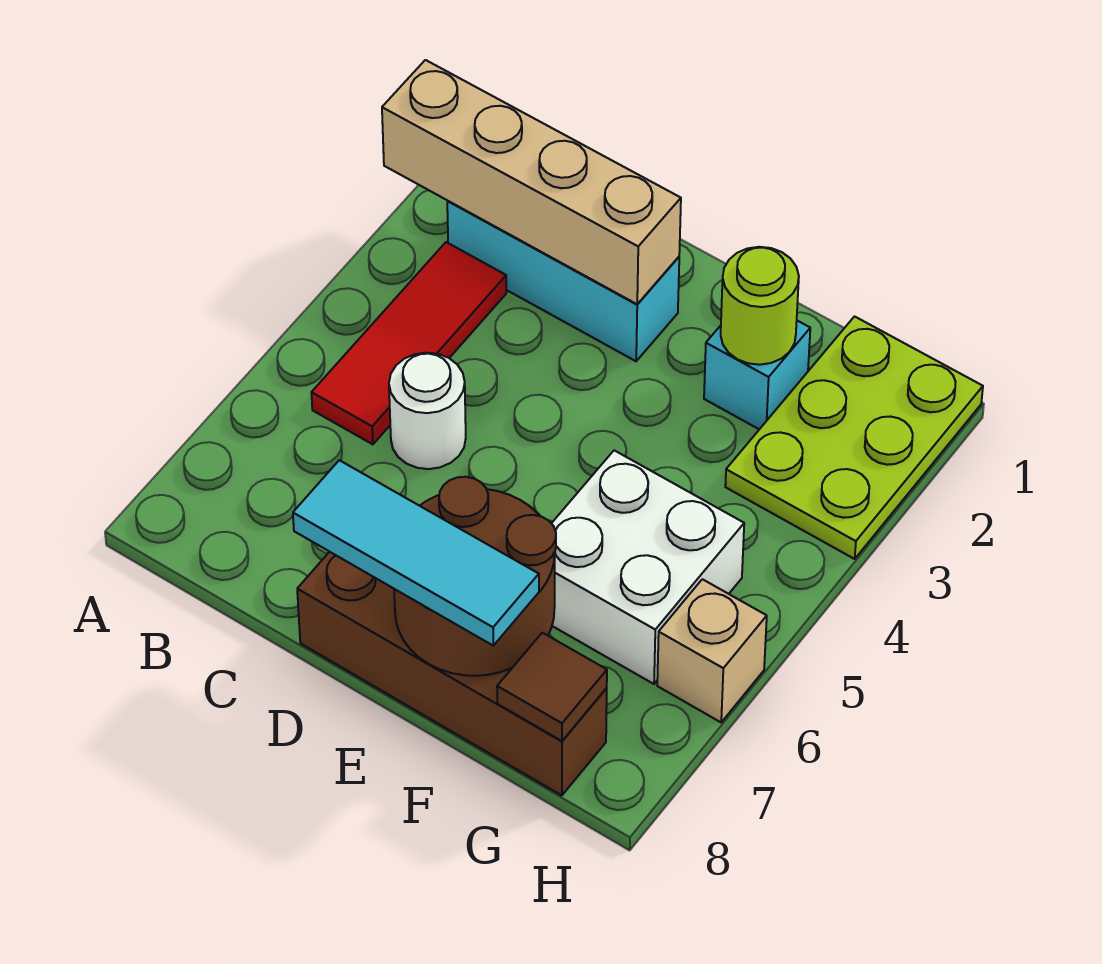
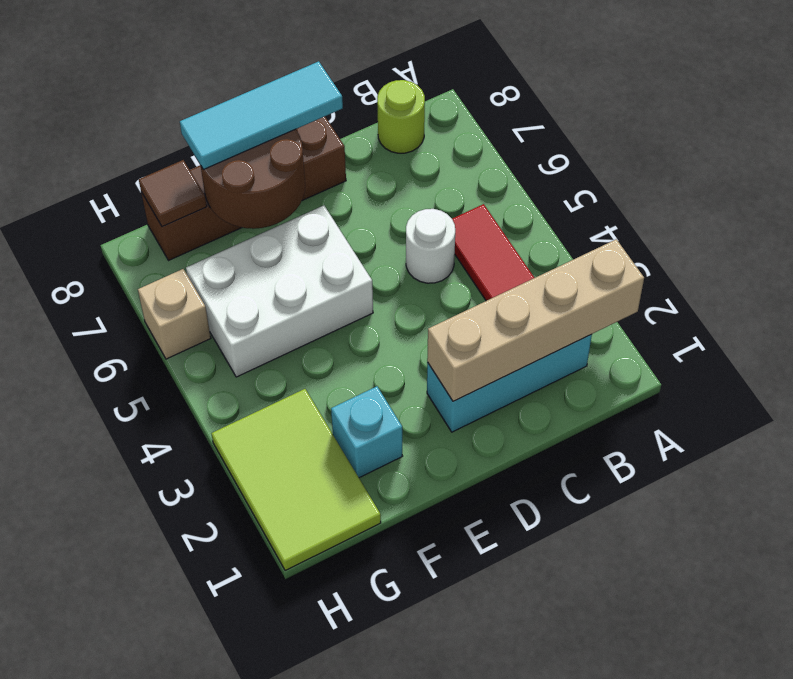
lime 1x1 round brick [721,247,799,365] -> lime 1x1 round brick moved to [377,80,425,153]
white 2x2 brick [551,450,744,684] -> white 2x3 brick [186,205,373,377]
lime 2x3 plate [725,317,983,559] -> lime 2x3 tile [211,389,381,571]

